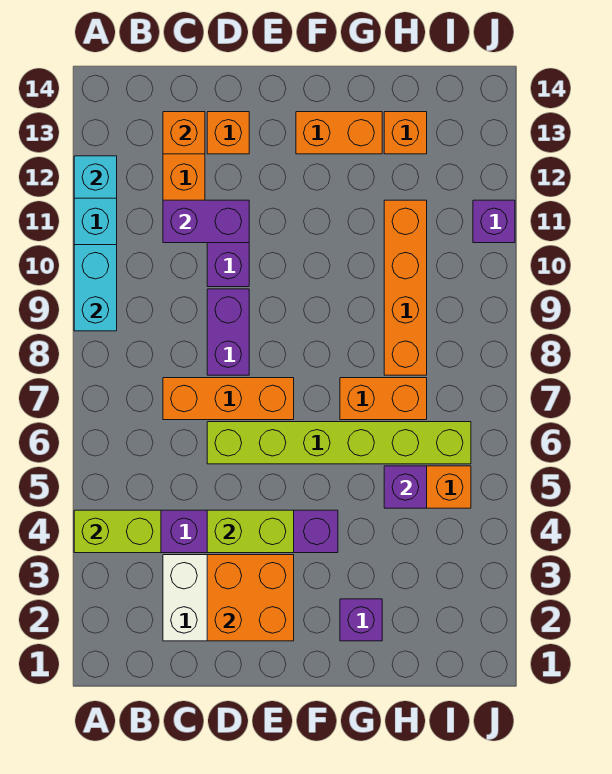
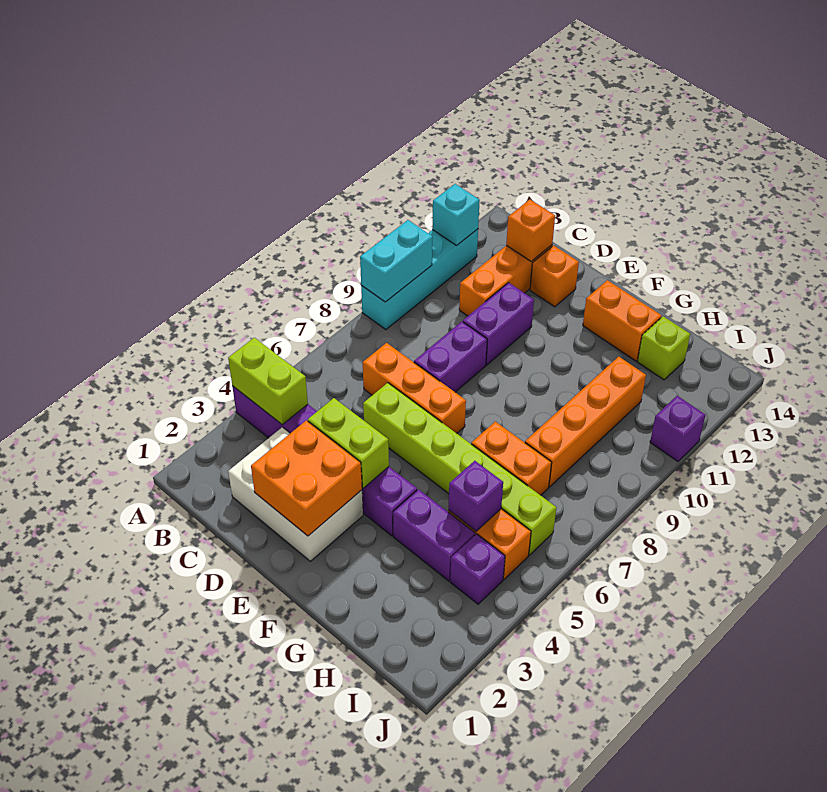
purple 1x2 brick [163,200,249,243] -> purple 1x2 brick moved to [393,490,475,581]
purple 1x1 brick [340,599,382,641] -> purple 1x1 brick moved to [450,534,505,604]
orange 1x1 brick [384,112,427,154] -> lime 1x1 brick [638,316,690,380]

